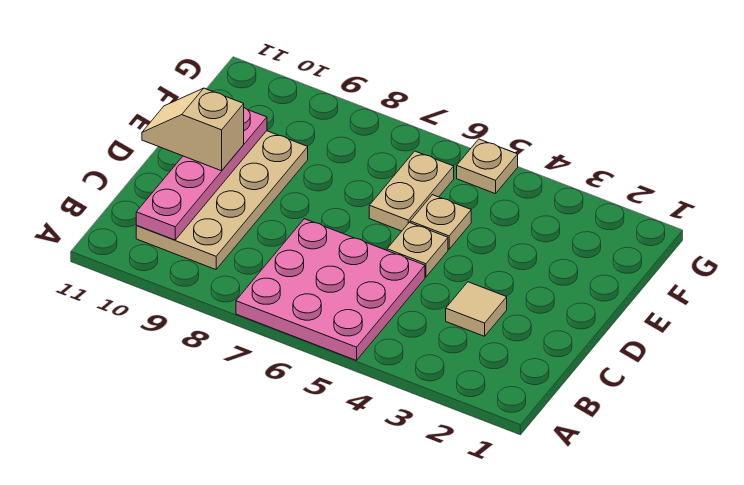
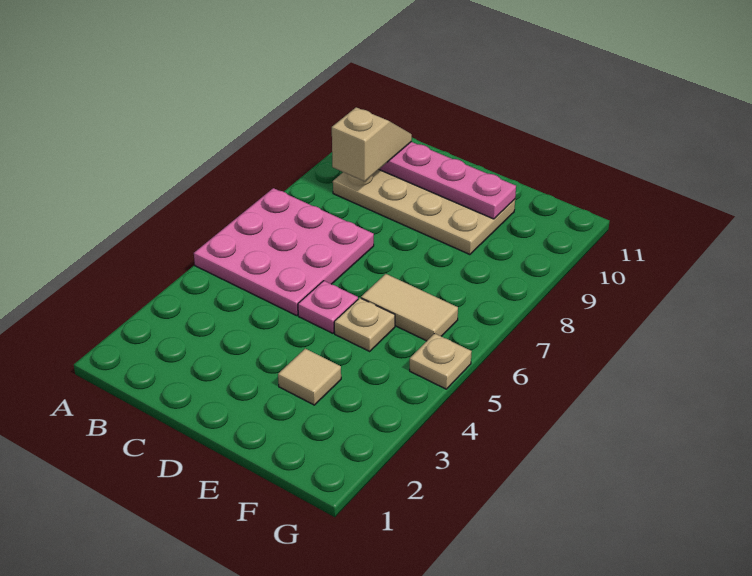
tan 1x1 tile [446,282,507,336] -> tan 1x1 tile moved to [278,349,341,405]
tan 1x1 plate [387,223,448,277] -> pink 1x1 plate [298,281,358,333]
tan 1x2 slope [142,88,244,171] -> tan 1x2 slope moved to [332,107,412,181]
tan 1x2 plate [369,151,454,231] -> tan 1x2 tile [361,274,458,341]

